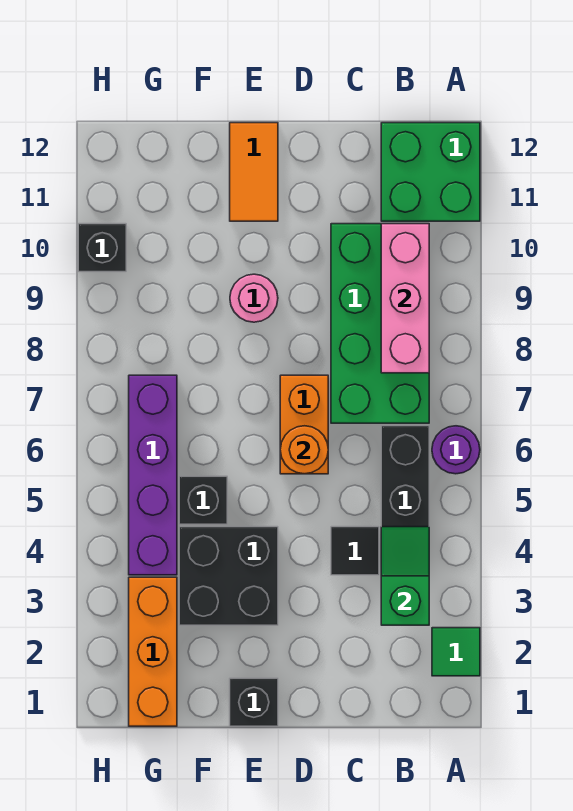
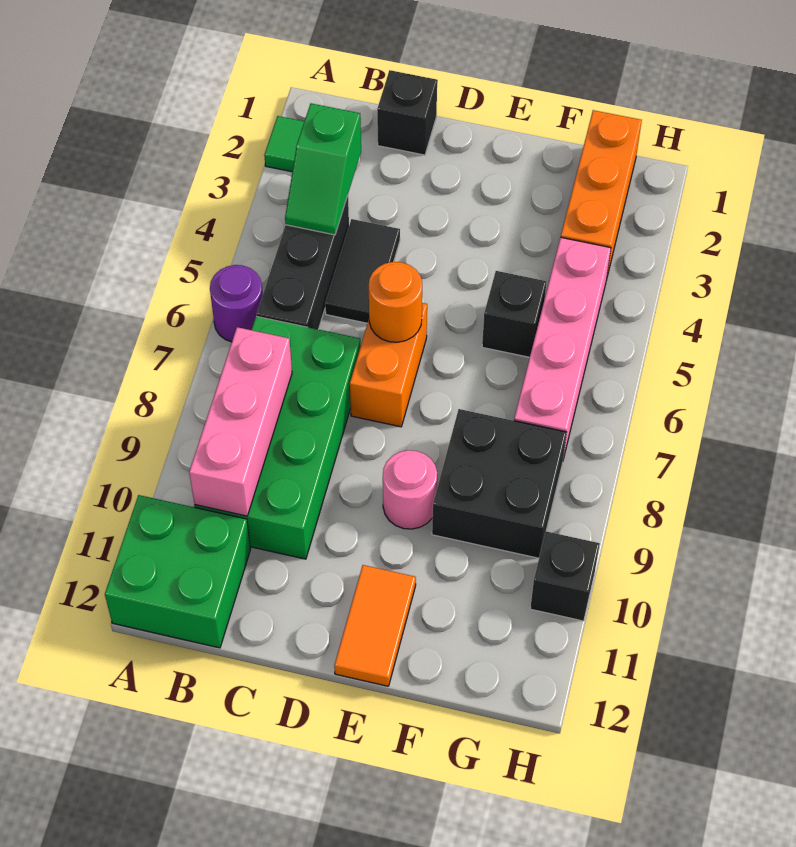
black 1x1 tile [331,527,379,575] -> black 1x2 tile [325,219,400,323]
black 1x1 brick [230,678,278,726] -> black 1x1 brick moved to [377,70,437,155]
black 2x2 brick [179,527,278,625] -> black 2x2 brick moved to [432,409,567,558]
purple 1x4 brick [129,375,177,575] -> pink 1x4 brick [514,237,611,459]

